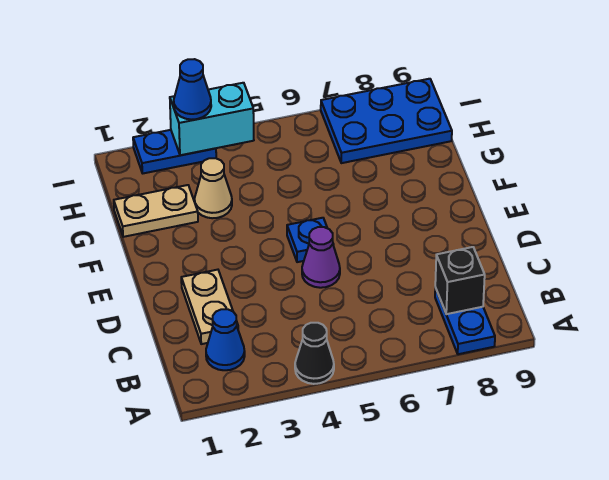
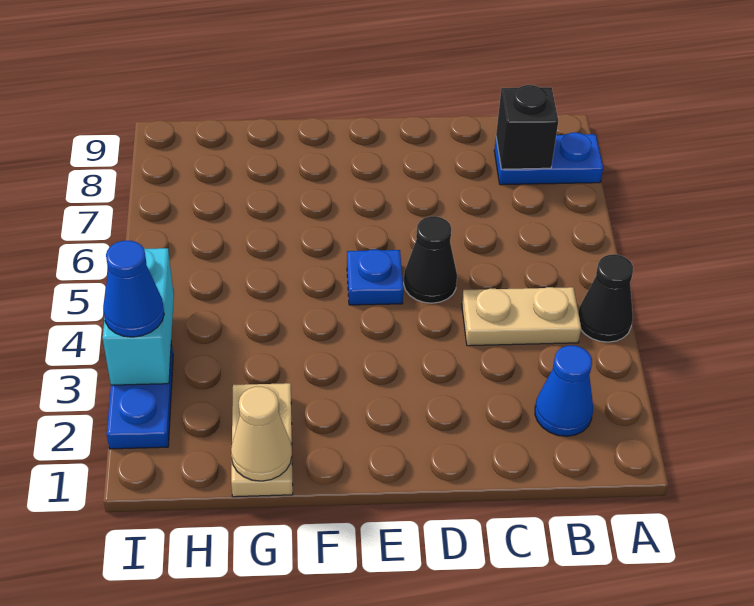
tan 1x2 plate [181,270,238,344] -> tan 1x2 plate moved to [462,287,581,346]
purple 1x1 cone [302,227,340,288] -> black 1x1 cone [404,216,457,303]
tan 1x1 cone [195,158,232,218] -> tan 1x1 cone moved to [231,387,292,481]
blue 2x3 plate [321,79,452,163] -> none

